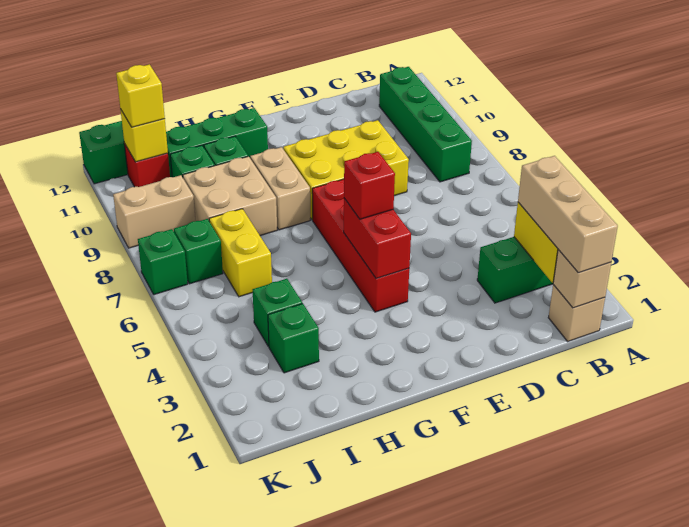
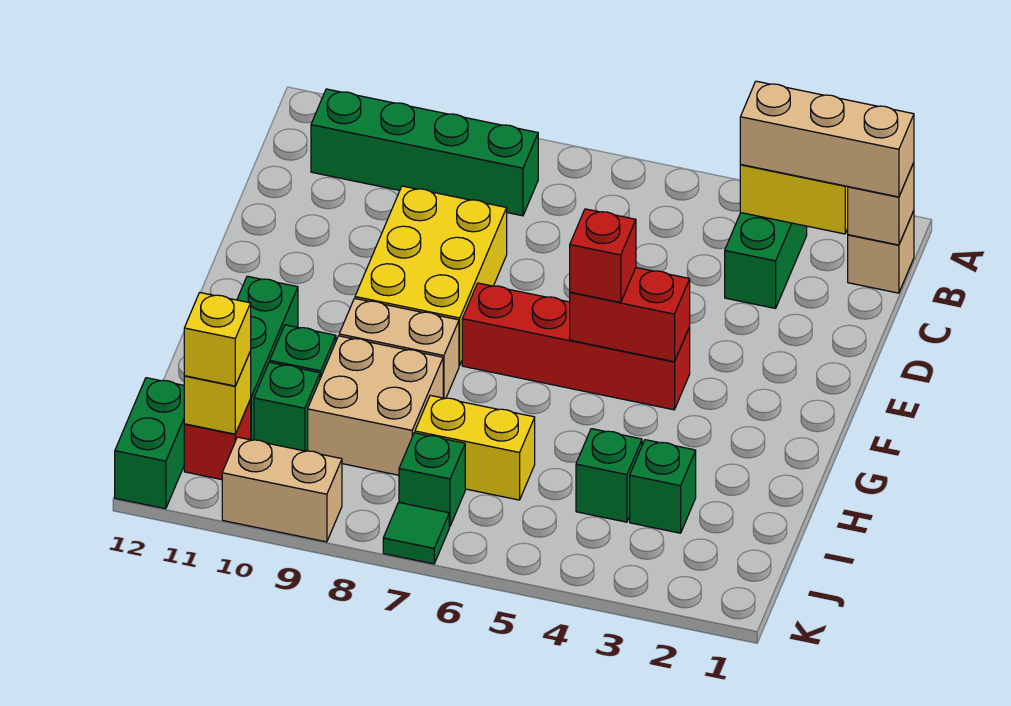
tan 1x2 brick [113,175,195,248] -> tan 1x2 brick turned to [222,437,342,542]
green 1x1 brick [138,229,188,295] -> green 1x1 tile [383,502,449,564]

